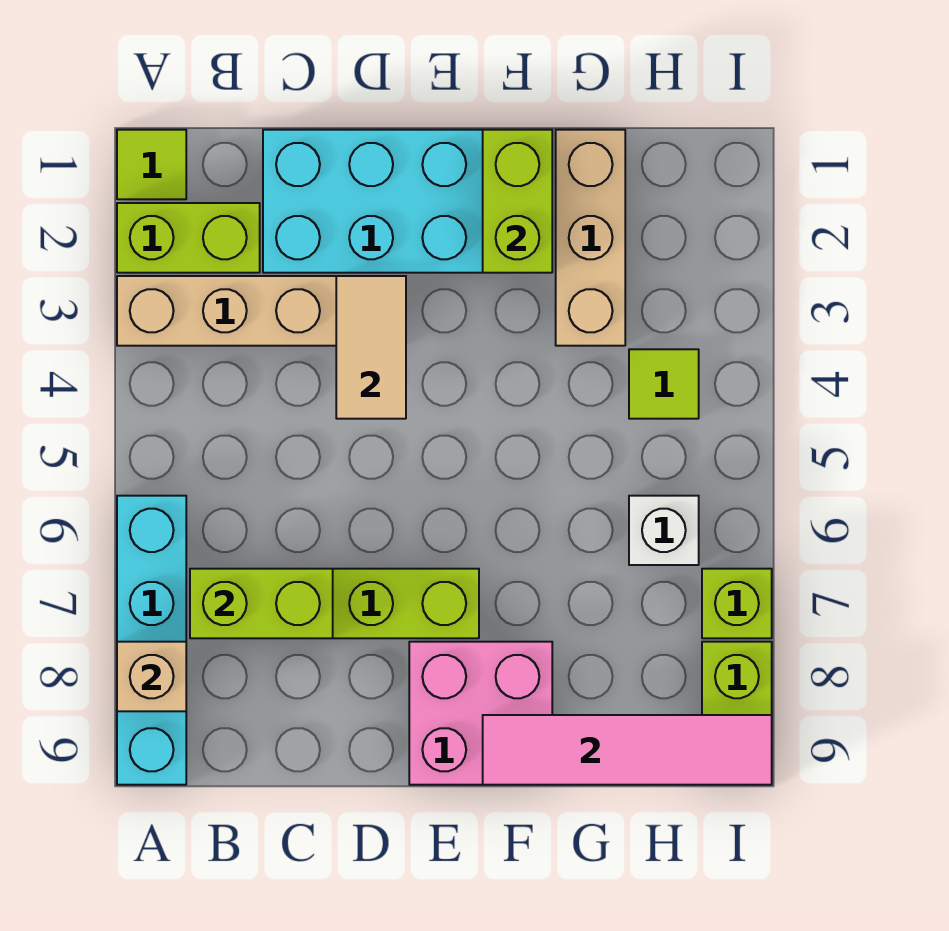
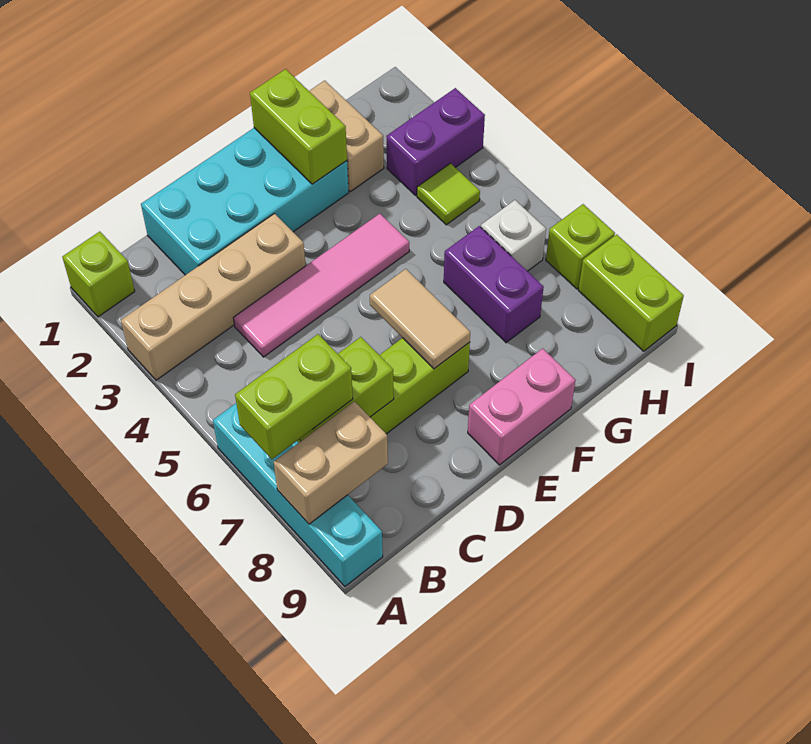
lime 1x1 tile [117,130,186,199] -> lime 1x1 brick [62,232,135,317]
lime 1x2 brick [117,203,260,273] -> lime 1x2 brick moved to [235,334,353,459]
tan 1x1 brick [117,642,186,711] -> tan 1x2 brick [274,401,388,524]
tan 1x2 tile [336,276,406,419] -> tan 1x2 tile moved to [370,269,470,369]
pink 2x2 brick [409,642,552,785] -> pink 1x2 brick [468,348,576,465]
pink 1x4 tile [483,715,772,785] -> pink 1x4 tile moved to [233,214,409,357]
tan 1x3 brick [556,130,625,346] -> tan 1x2 brick [309,80,384,192]
none -> purple 1x2 brick [444,226,544,343]
none -> purple 1x2 brick [386,88,485,195]

